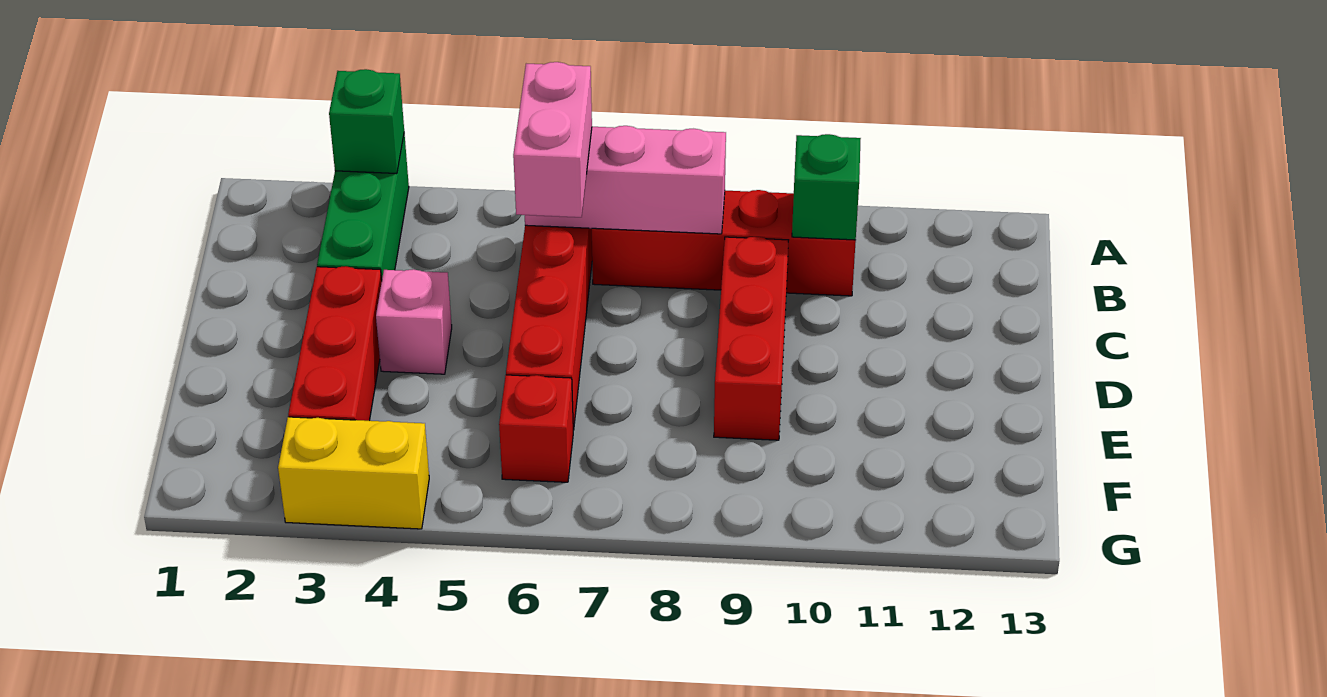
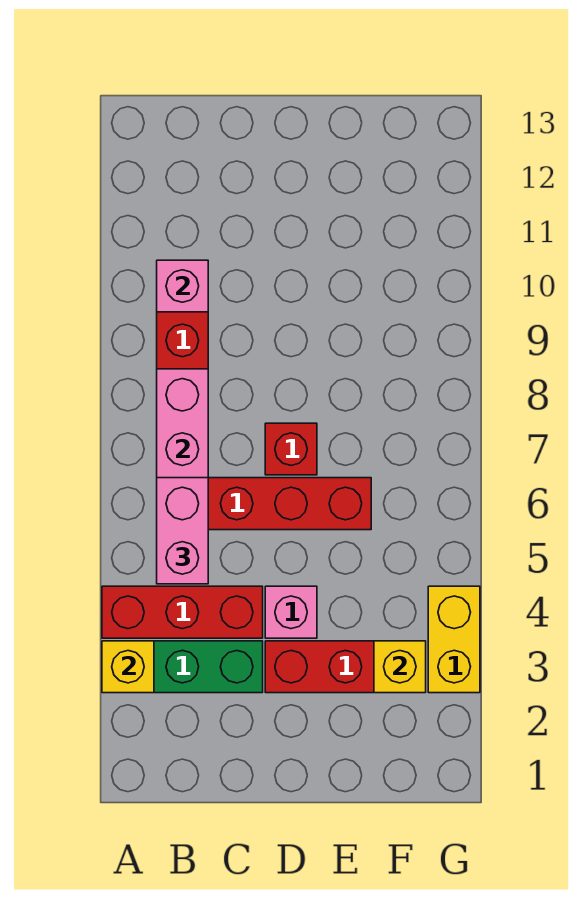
green 1x1 brick [329,69,404,174] -> yellow 1x1 brick [102,641,154,693]
pink 1x2 brick [513,62,592,217] -> pink 1x2 brick turned to [157,478,208,584]
green 1x1 brick [792,134,861,240] -> pink 1x1 brick [157,260,208,312]
red 1x3 brick [714,237,788,440] -> red 1x3 brick moved to [102,586,263,638]
none -> yellow 1x1 brick [374,641,426,693]
red 1x1 brick [499,375,573,482] -> red 1x1 brick moved to [265,423,317,475]

